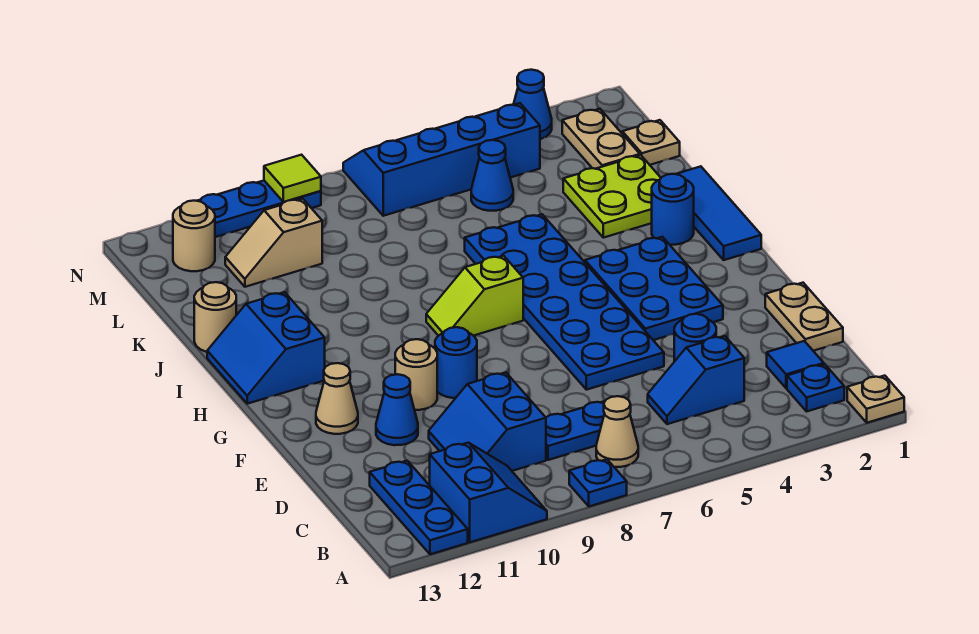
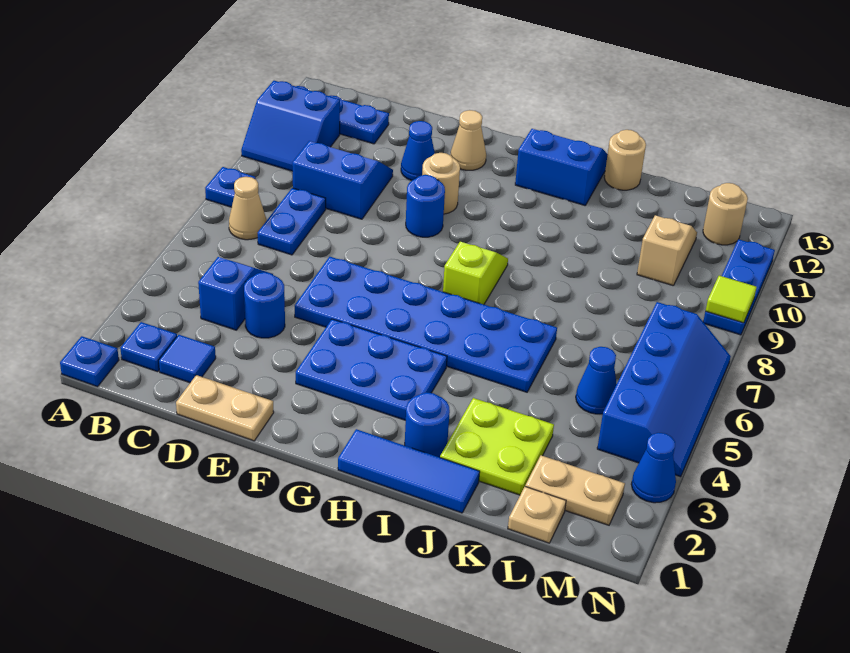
tan 1x1 plate [847,376,904,423] -> blue 1x1 plate [60,336,119,387]

